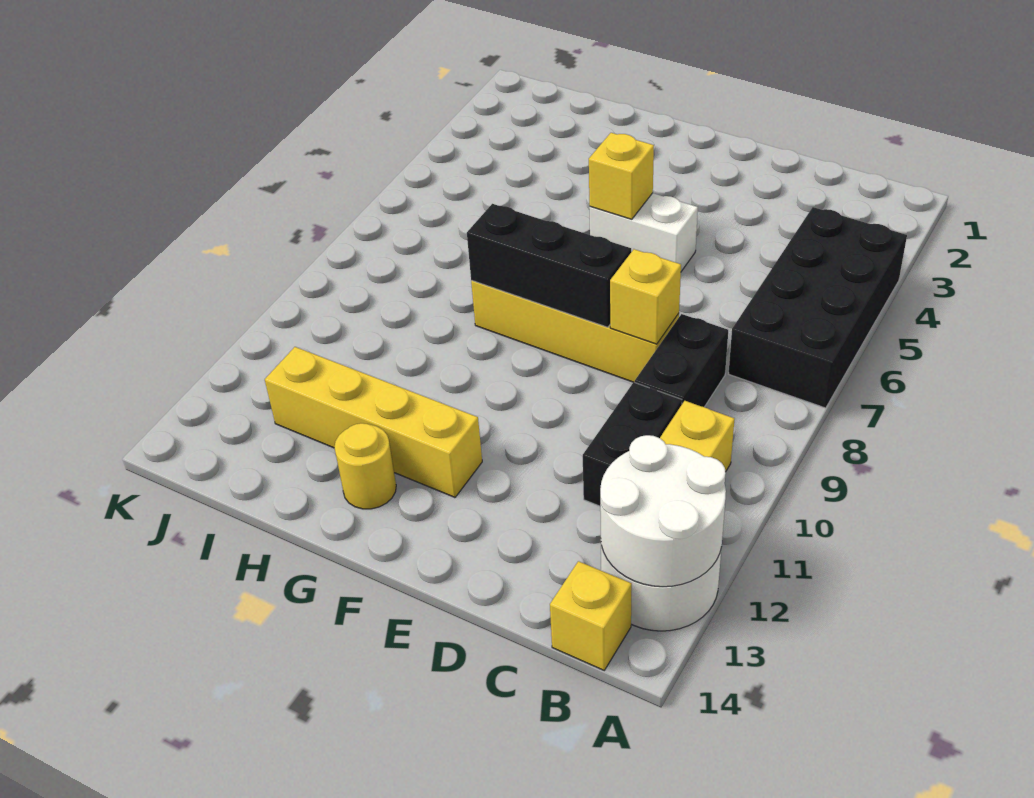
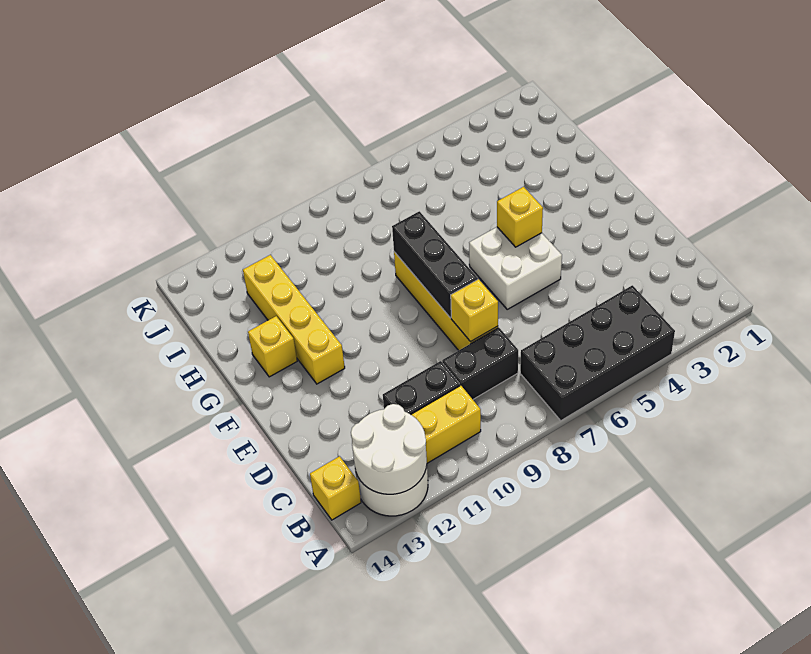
white 1x2 brick [589,193,698,271] -> white 2x2 brick [469,227,562,309]
yellow 1x1 round brick [334,423,396,509] -> yellow 1x1 brick [248,316,297,377]

